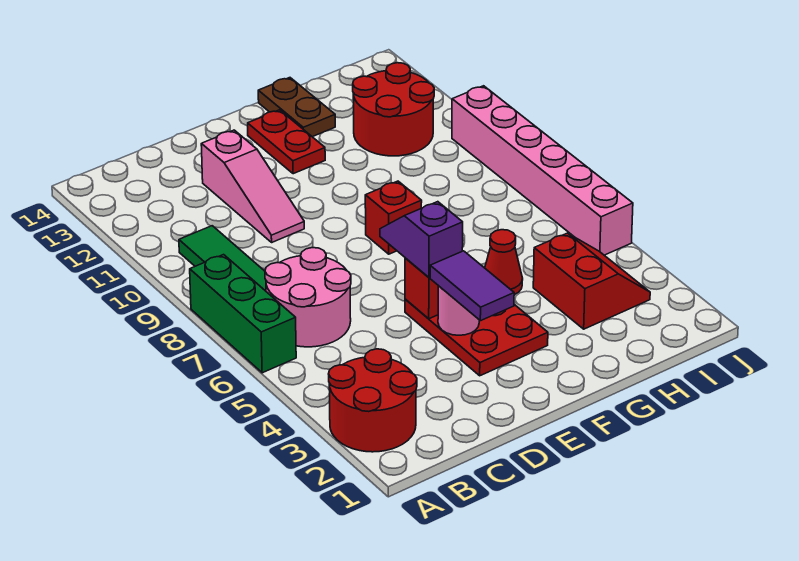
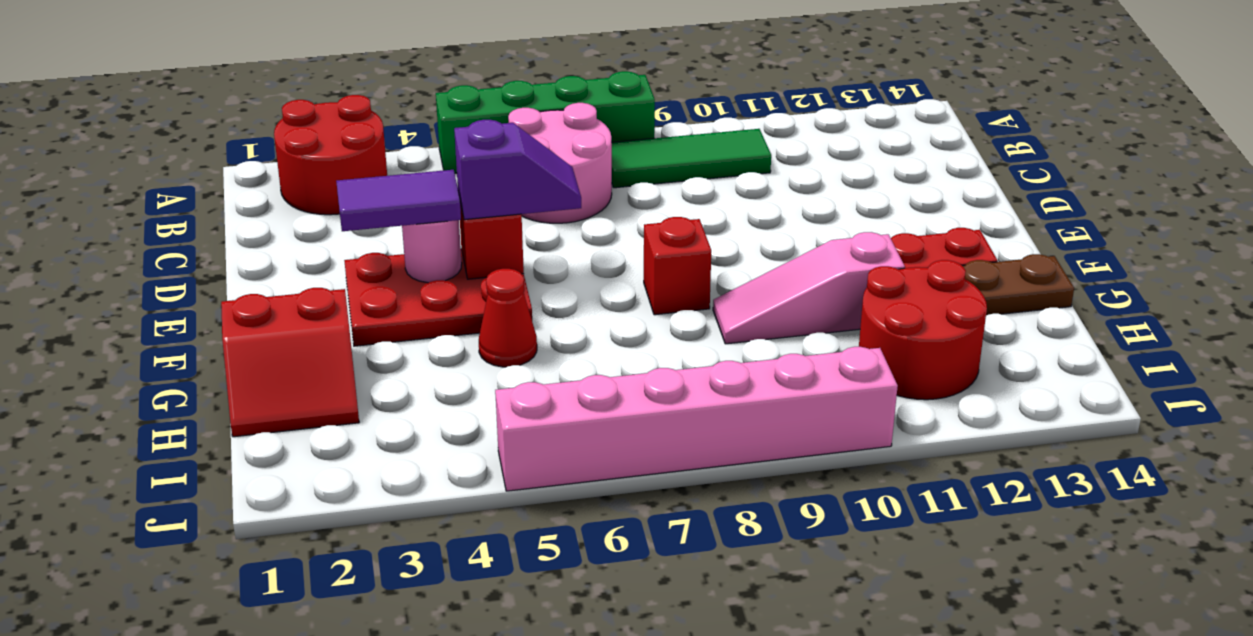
green 1x3 brick [190,255,296,373] -> green 1x4 brick [436,71,655,173]
pink 1x3 slope [201,130,304,242] -> pink 1x3 slope moved to [713,232,905,344]
red 2x2 slope [533,233,650,329] -> red 2x2 slope moved to [221,288,359,437]

